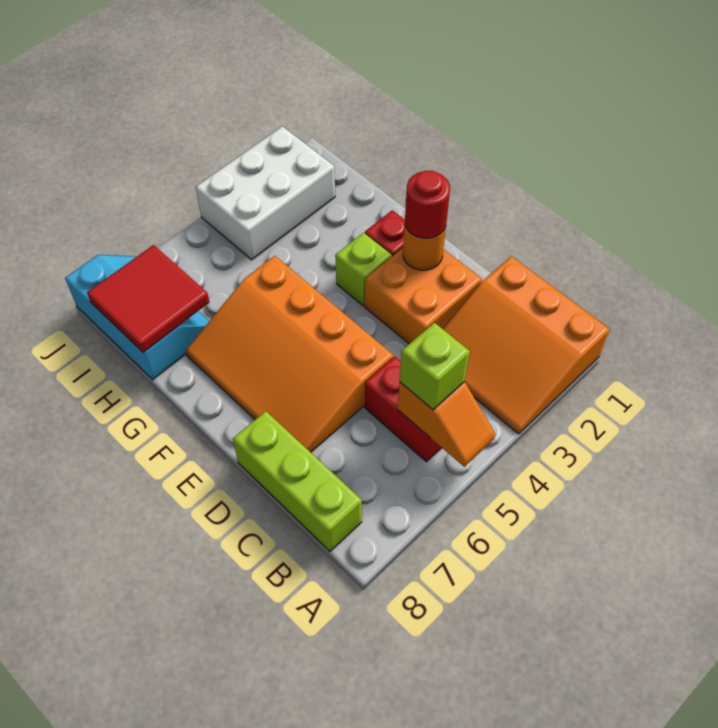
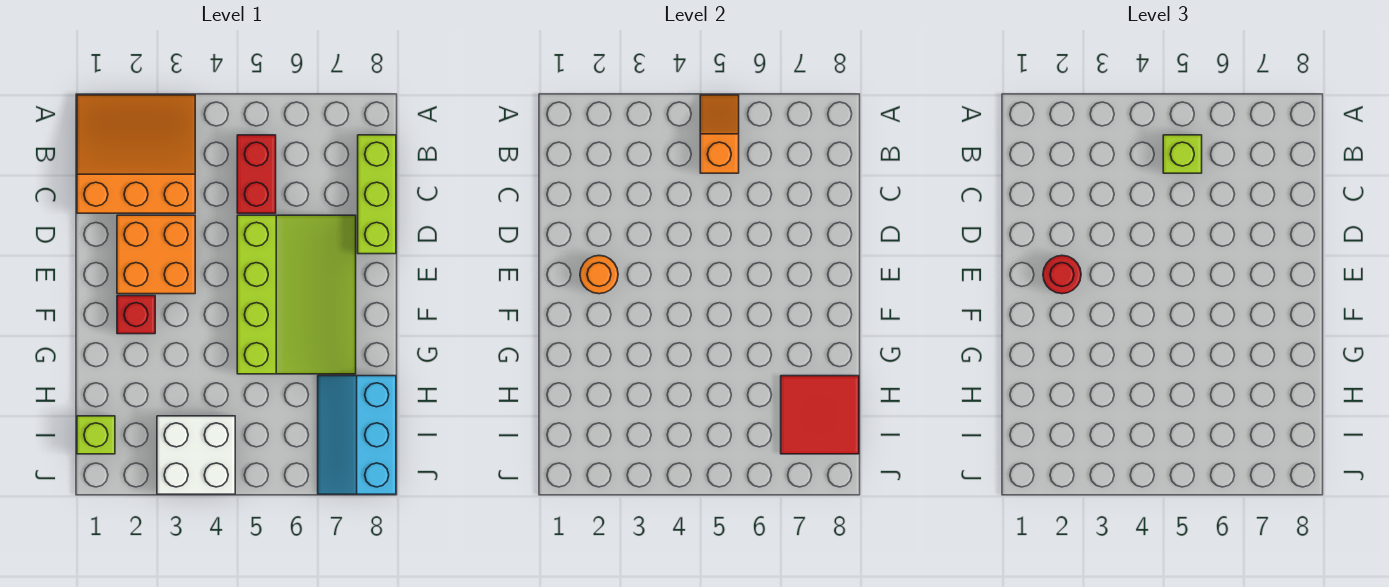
orange 3x3 slope [443,256,610,434] -> orange 3x3 slope turned to [77,95,195,213]
orange 3x4 slope [186,256,393,452] -> lime 3x4 slope [237,215,356,374]
lime 1x1 brick [335,233,392,306] -> lime 1x1 brick moved to [77,416,115,454]
white 2x3 brick [195,126,335,260] -> white 2x2 brick [157,416,235,494]

